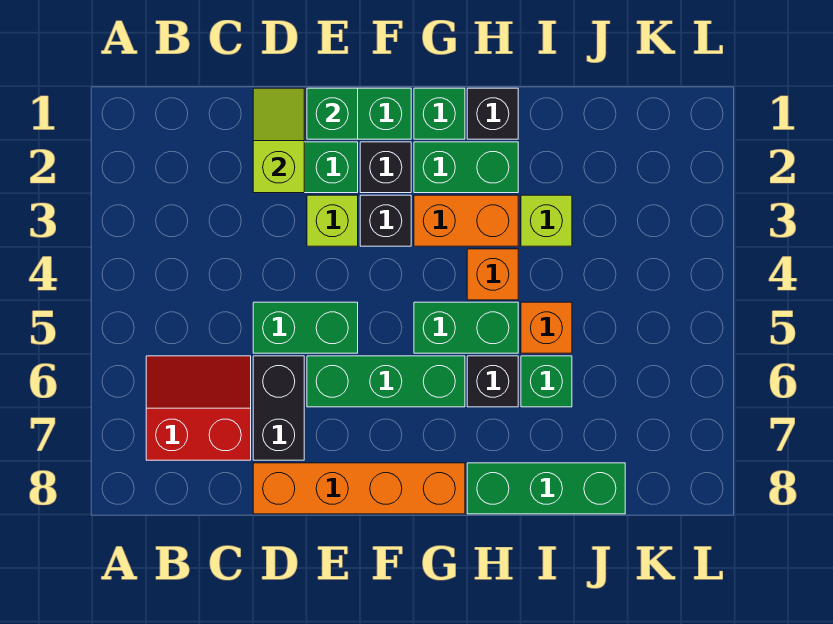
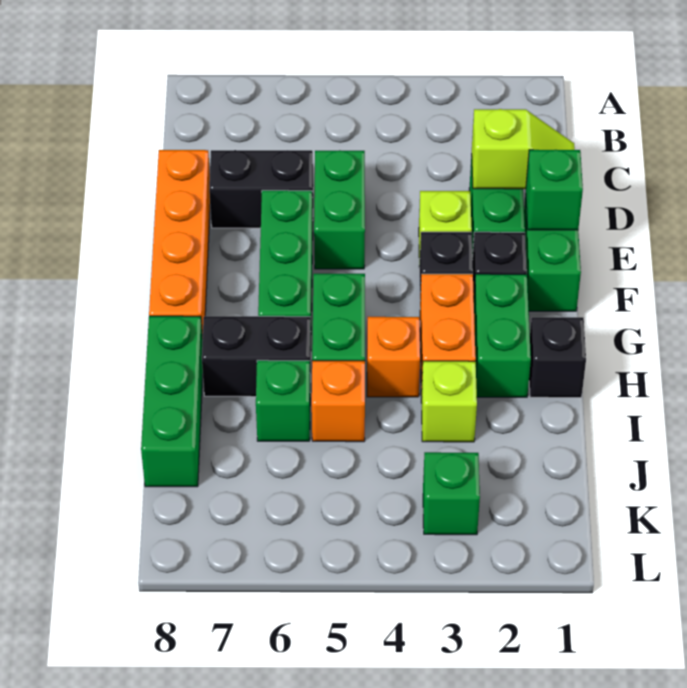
red 2x2 slope [146,356,251,460] -> none
green 1x1 brick [414,88,465,139] -> green 1x1 brick moved to [423,452,480,535]
black 1x1 brick [467,356,518,407] -> black 1x2 brick [202,316,311,397]

